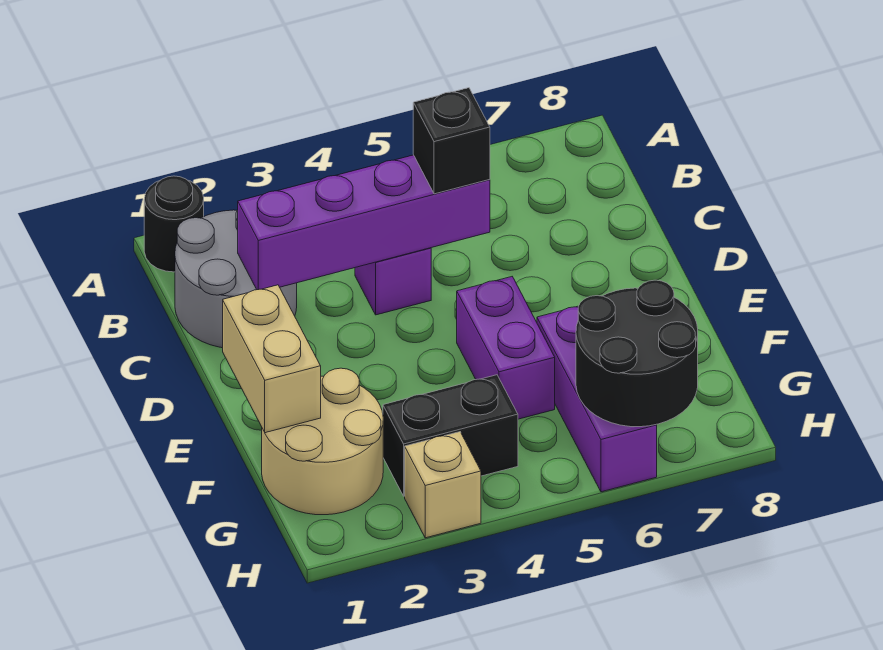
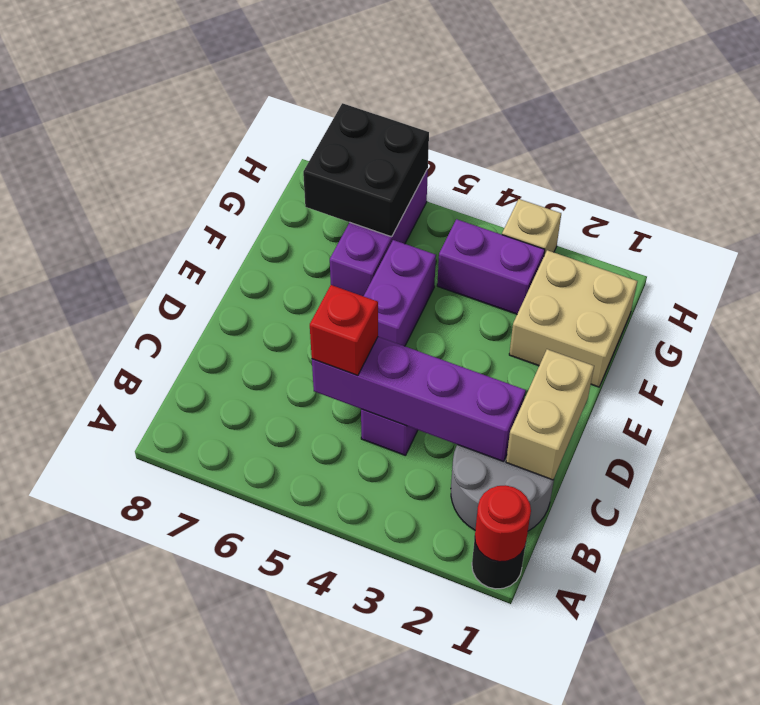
none -> red 1x1 round brick [475,485,531,562]
black 1x1 brick [413,88,490,194] -> red 1x1 brick [310,285,378,376]
tan 1x2 brick [223,285,321,433] -> tan 1x2 brick moved to [506,349,594,480]
tan 2x2 round brick [262,368,383,515] -> tan 2x2 brick [509,250,637,387]
black 1x2 brick [383,375,518,496] -> purple 1x2 brick [437,219,545,314]
black 2x2 round brick [576,280,698,427] -> black 2x2 brick [303,103,429,237]

